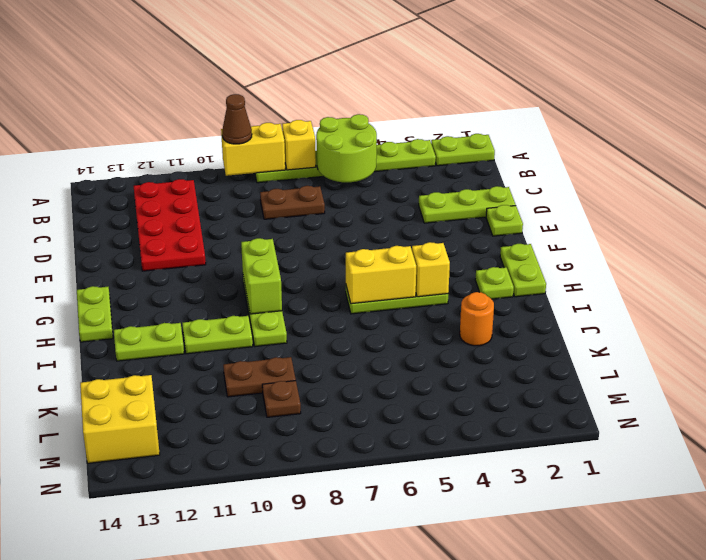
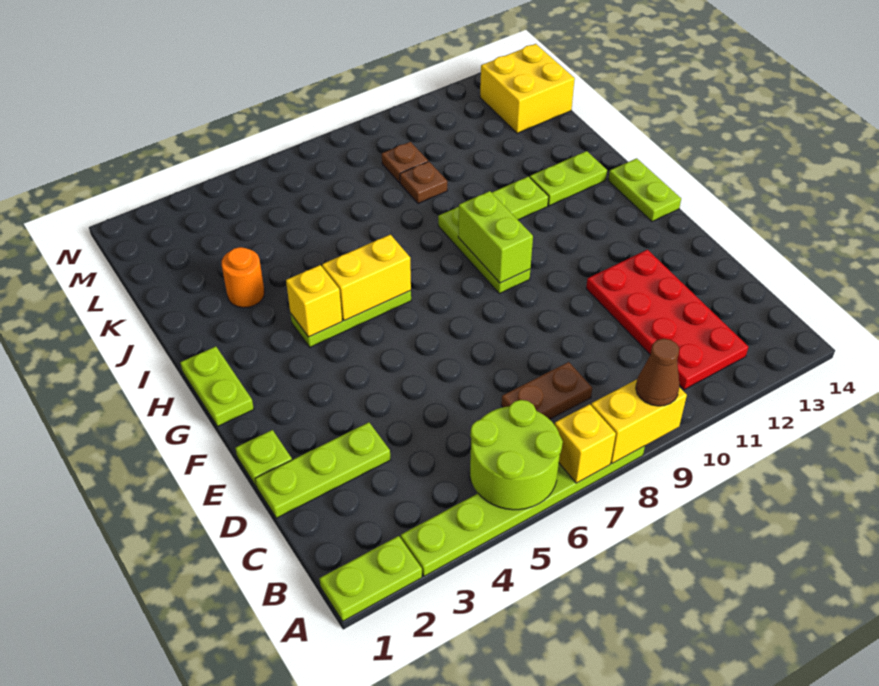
lime 1x1 plate [475,267,514,299] -> none
brown 1x2 plate [223,357,296,397] -> brown 1x1 plate [400,162,447,204]

